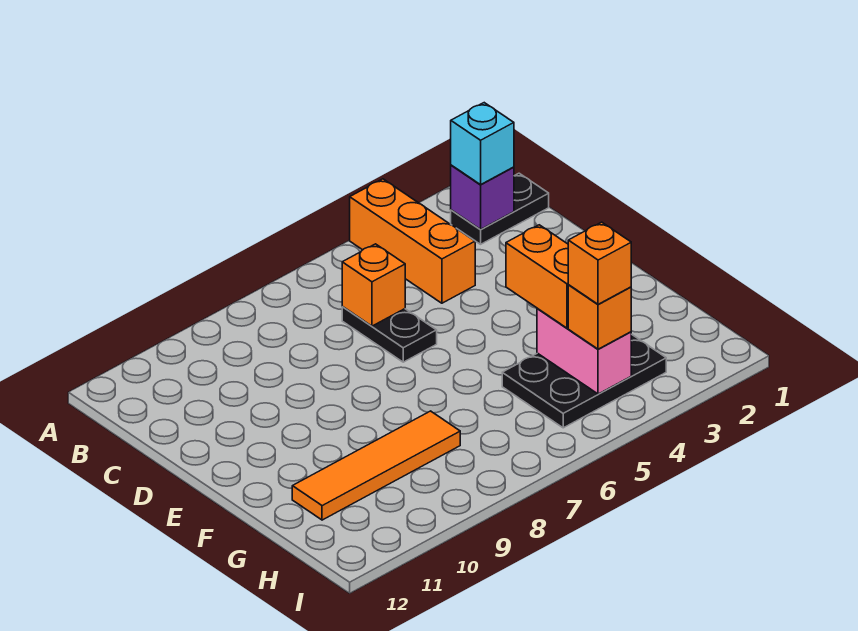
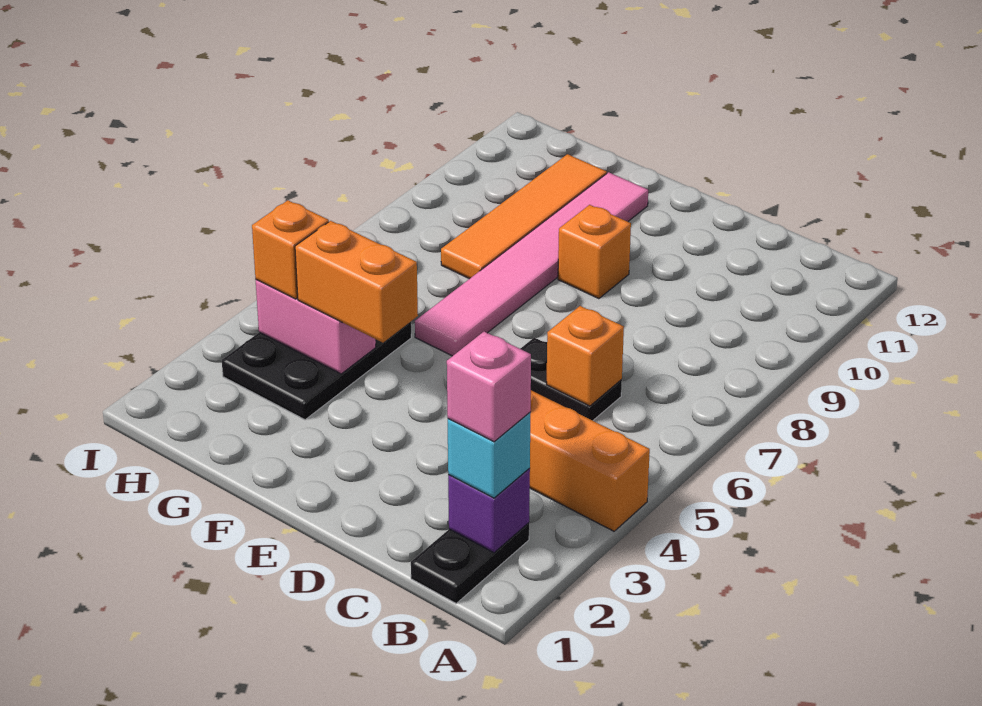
none -> pink 1x1 brick [447,332,531,442]
none -> pink 1x6 tile [415,172,648,356]
orange 1x1 brick [568,222,631,305] -> orange 1x1 brick moved to [558,205,631,299]

